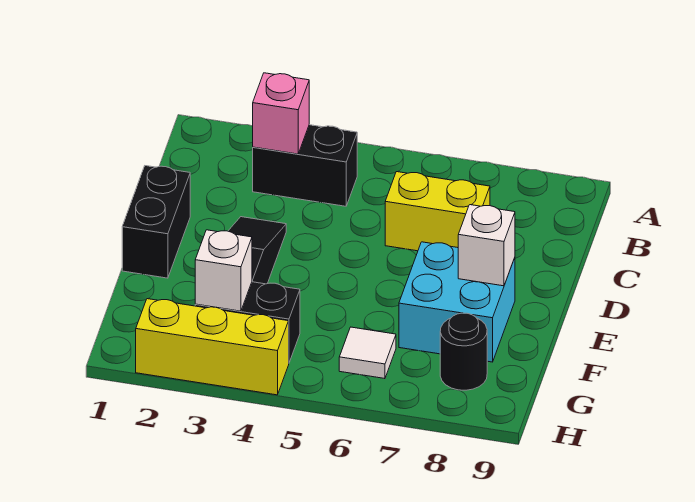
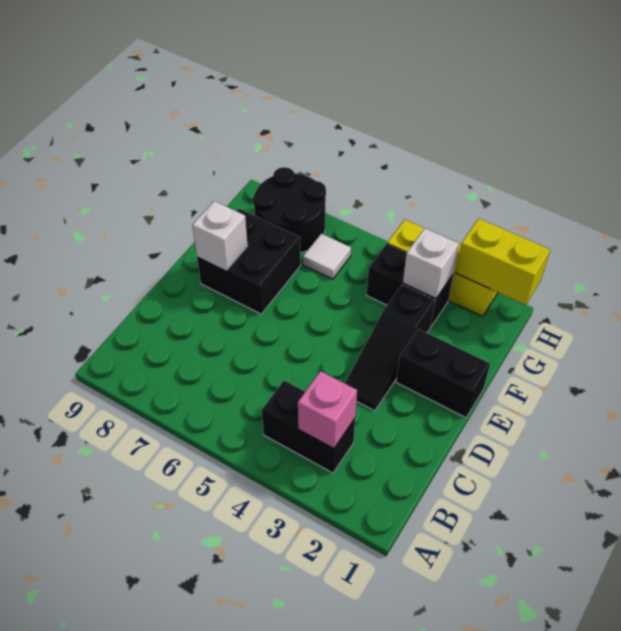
yellow 1x2 brick [385,172,490,251] -> yellow 1x2 brick moved to [456,219,550,305]
black 1x2 brick [122,166,190,278] -> black 1x2 brick turned to [396,329,490,418]
cyan 2x2 brick [399,242,515,362] -> black 2x2 brick [197,209,301,314]
black 1x1 round brick [440,313,487,390] -> black 2x2 round brick [253,167,326,253]

